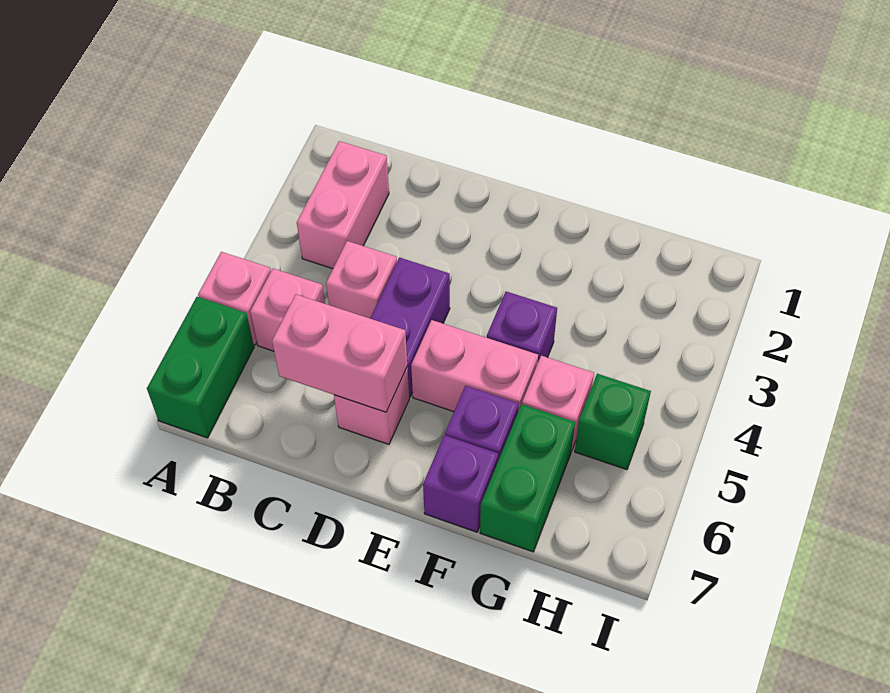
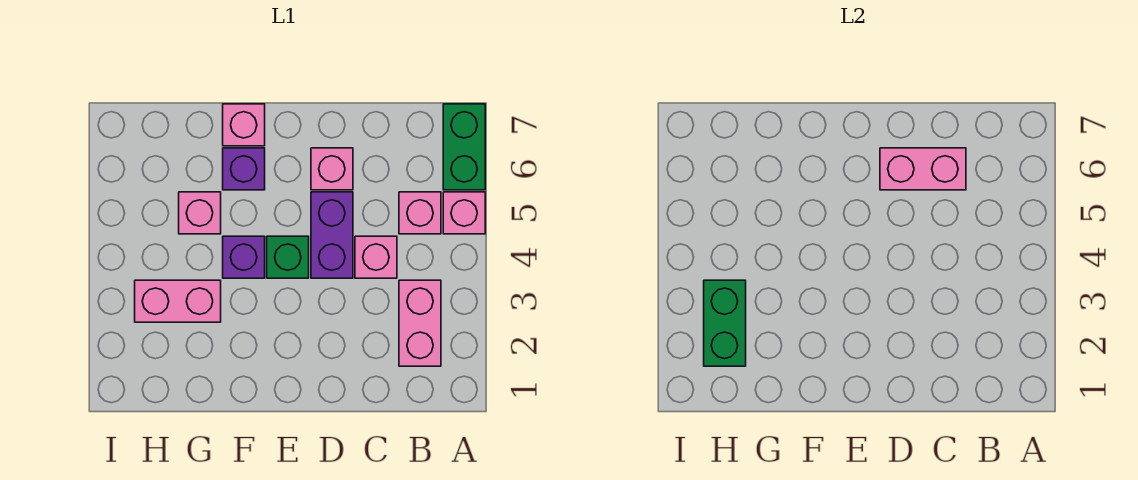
pink 1x2 brick [411,320,538,412] -> pink 1x2 brick moved to [135,280,221,322]
purple 1x1 brick [423,435,498,532] -> pink 1x1 brick [223,104,265,146]
green 1x2 brick [480,404,575,552] -> green 1x2 brick moved to [704,280,746,366]
green 1x1 brick [575,374,651,470] -> green 1x1 brick moved to [267,236,309,278]

